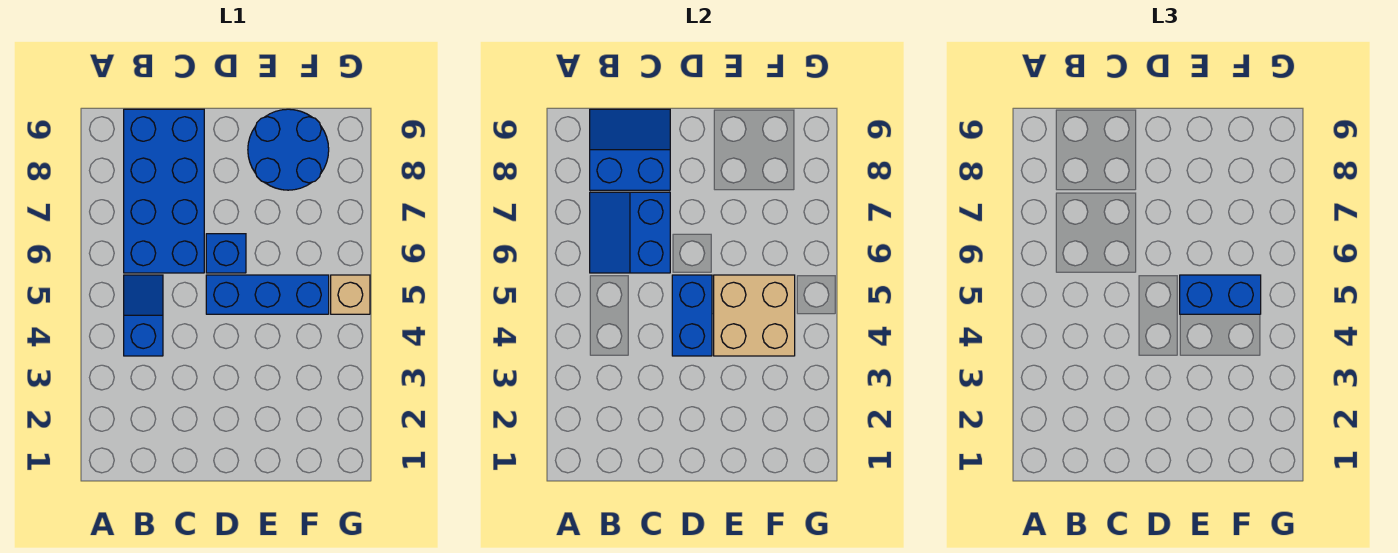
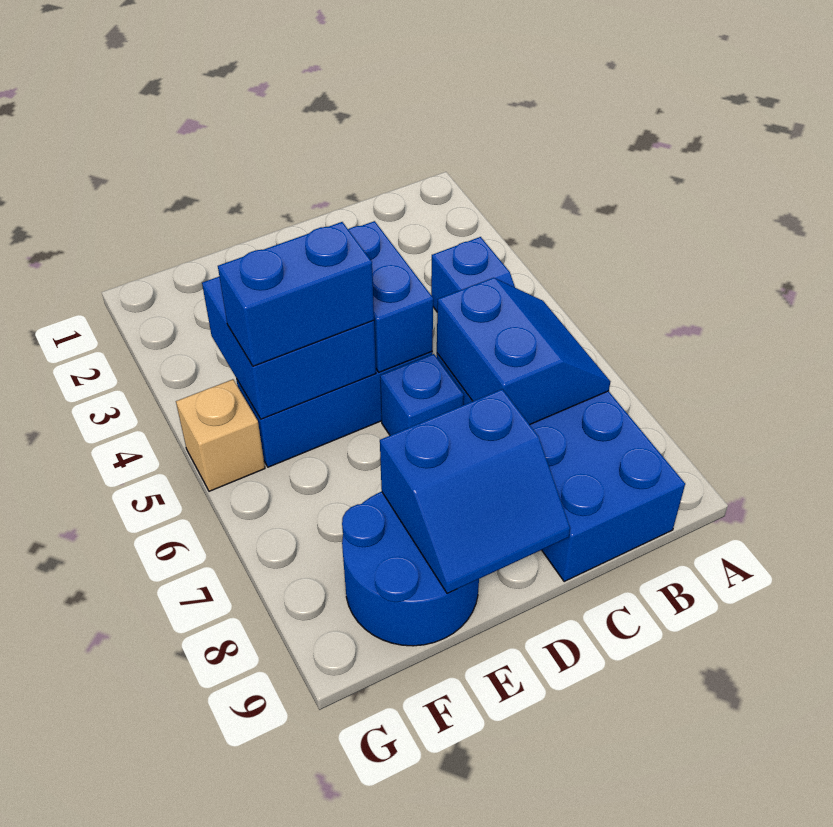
blue 2x2 slope [590,109,670,190] -> blue 2x2 slope moved to [380,389,570,594]
tan 2x2 brick [714,275,795,356] -> blue 2x2 brick [202,277,376,419]

